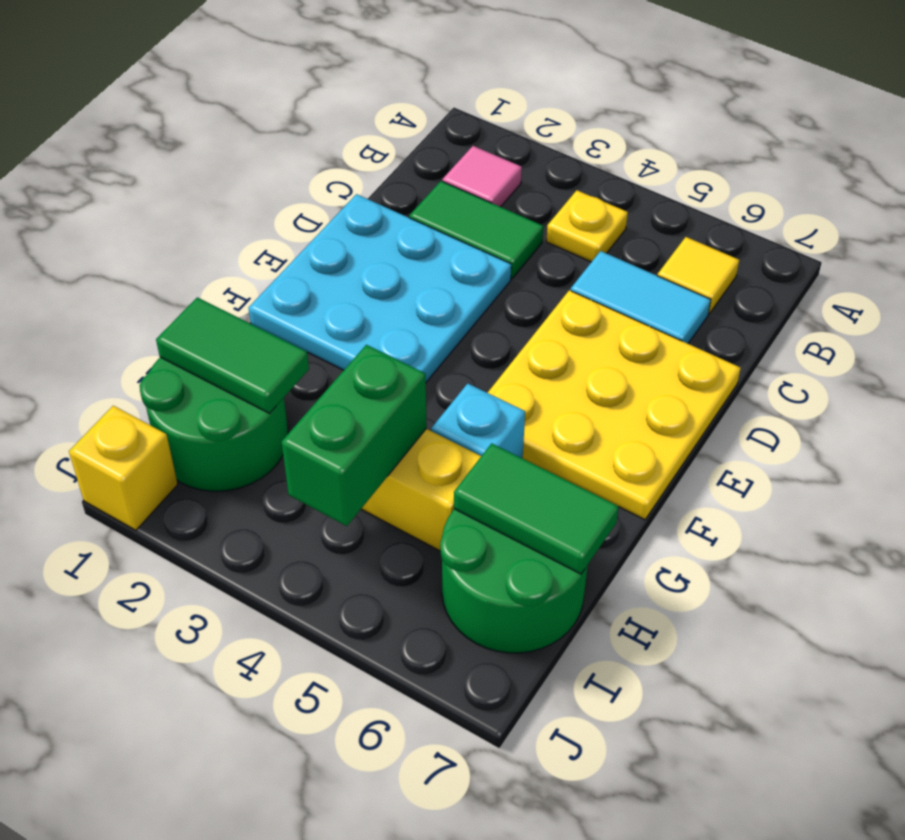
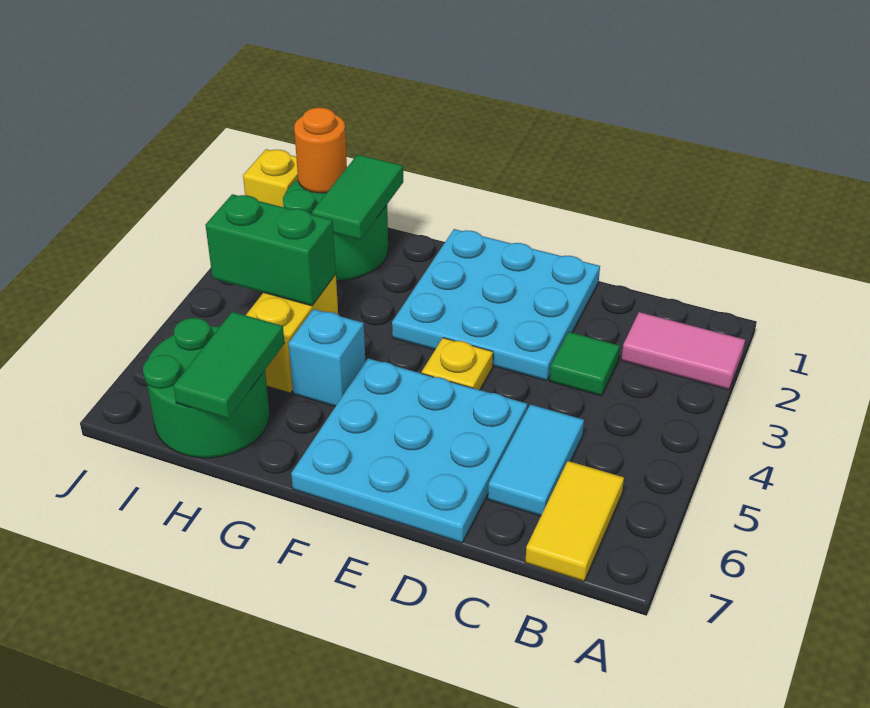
pink 1x1 tile [442,146,522,207] -> pink 1x2 tile [621,312,745,390]
yellow 1x1 plate [546,190,628,262] -> yellow 1x1 plate moved to [422,338,493,390]
yellow 1x1 tile [658,237,739,314] -> yellow 1x2 tile [525,461,624,582]
green 1x2 tile [409,181,543,279] -> green 1x1 tile [550,332,620,396]
yellow 3x3 plate [488,290,741,519] -> cyan 3x3 plate [291,358,527,543]
none -> orange 1x1 round brick [294,108,347,193]

